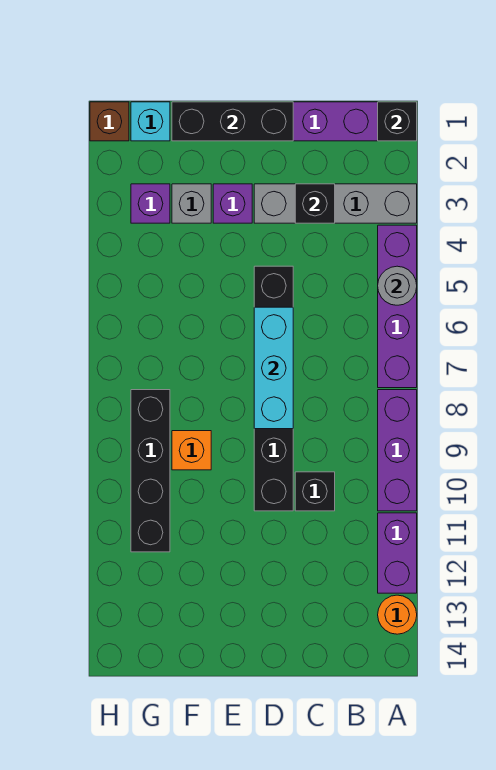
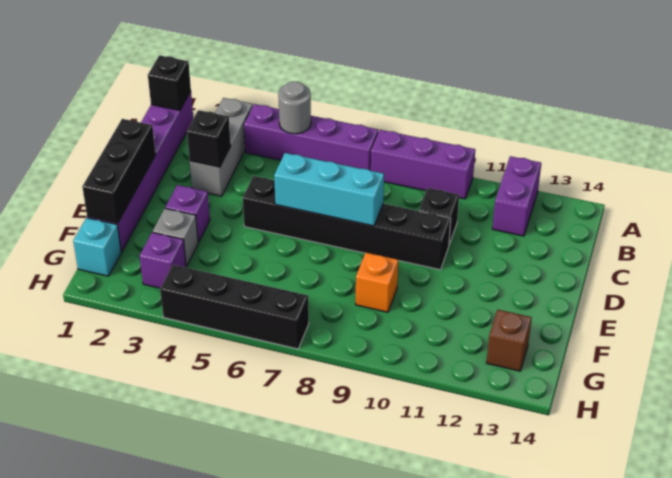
grey 1x4 brick [254,184,417,223] -> grey 1x3 brick [190,98,253,196]
purple 1x2 brick [378,513,417,593] -> purple 1x2 brick turned to [492,156,541,236]
orange 1x1 round brick [378,595,417,634] -> none
black 1x4 brick [131,390,170,552] -> black 1x4 brick moved to [160,265,309,349]
brown 1x1 brick [90,102,129,141] -> brown 1x1 brick moved to [486,310,532,371]

